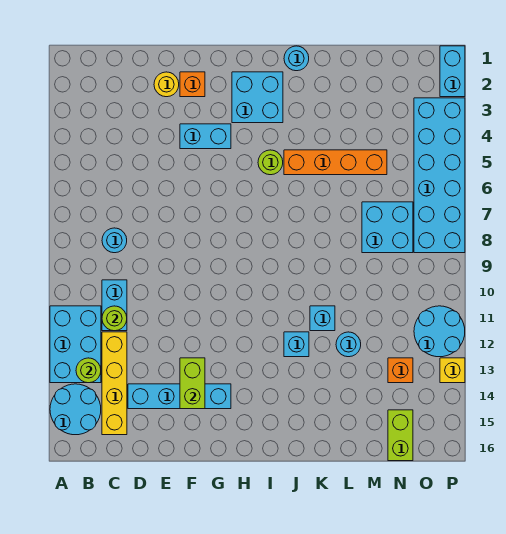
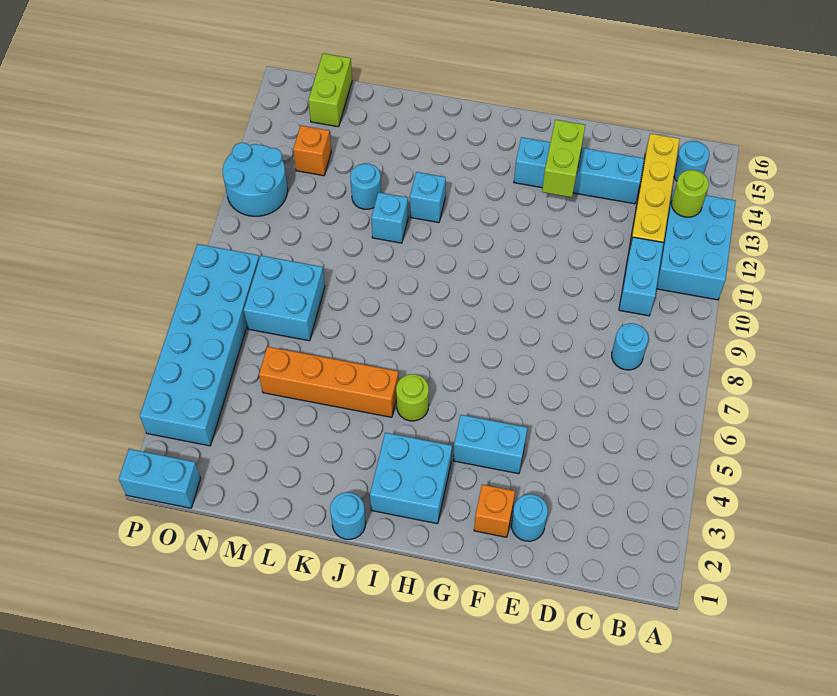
cyan 2x2 round brick [50,384,101,435] -> cyan 1x1 round brick [674,141,709,181]
lime 1x1 round brick [102,306,127,331] -> none
yellow 1x1 round brick [154,72,179,97] -> cyan 1x1 round brick [511,494,548,541]
cyan 1x2 brick [440,46,465,97] -> cyan 1x2 brick turned to [119,449,201,508]
yellow 1x1 brick [440,358,465,383] -> none

